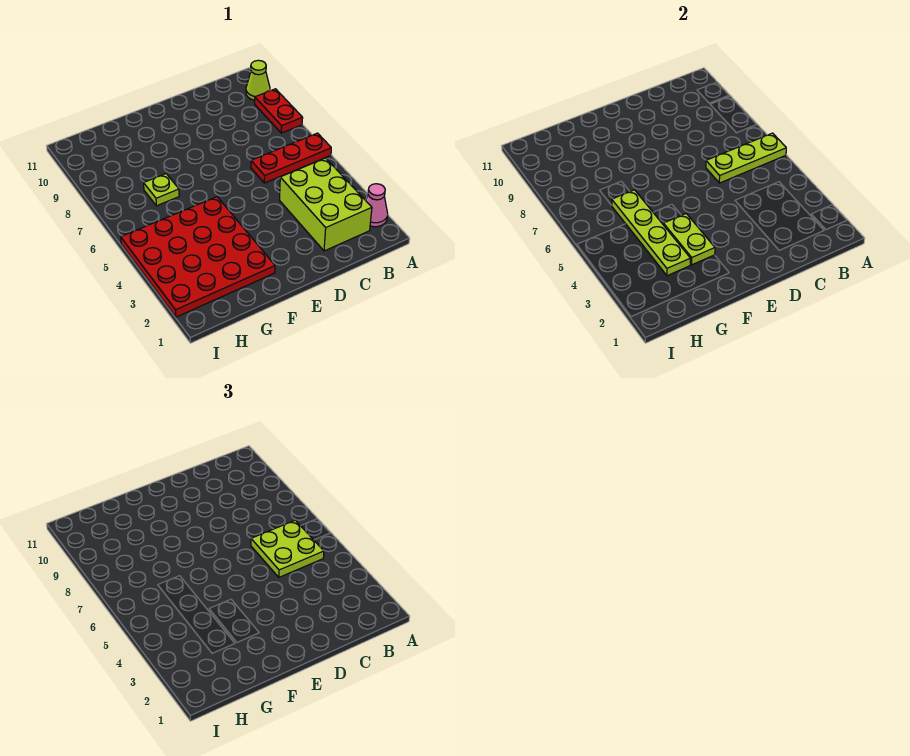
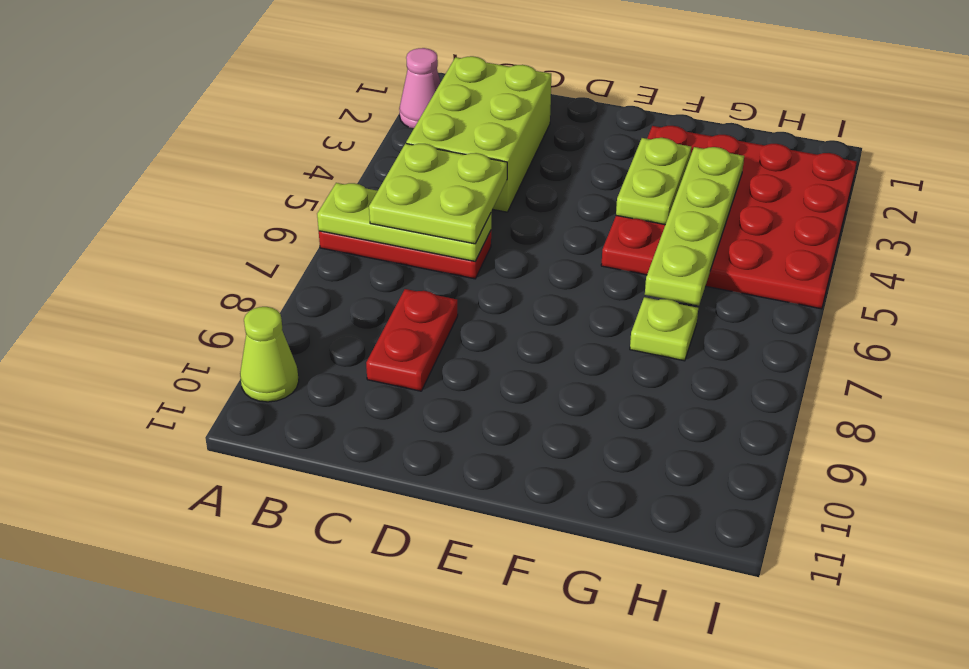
red 1x2 plate [255,89,303,133] -> red 1x2 plate moved to [366,289,458,391]

